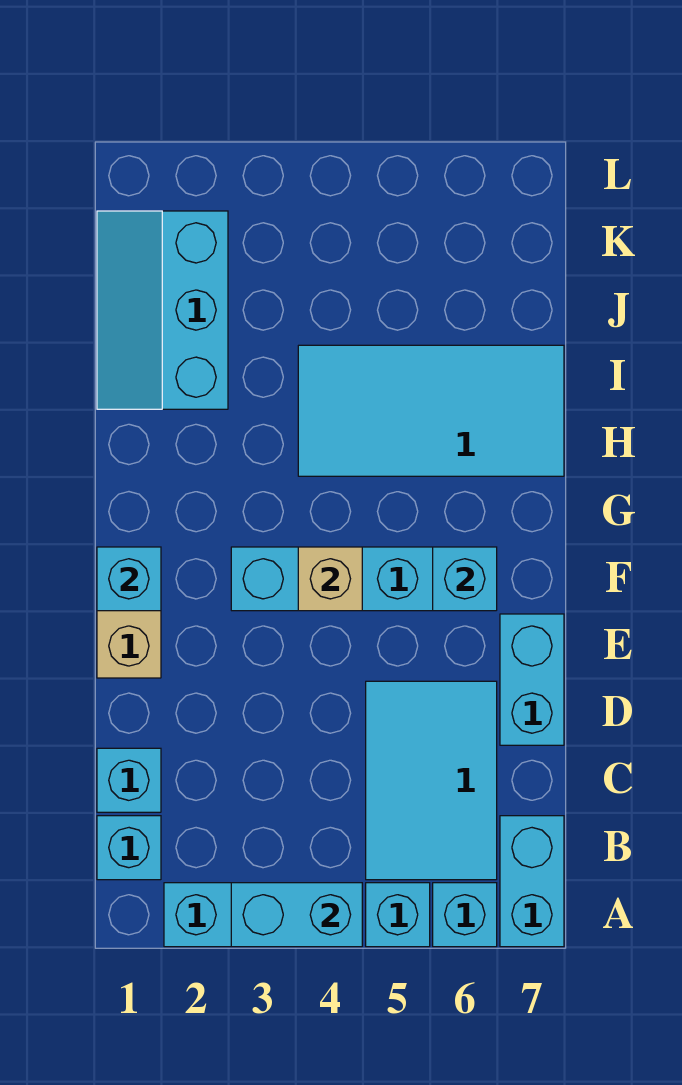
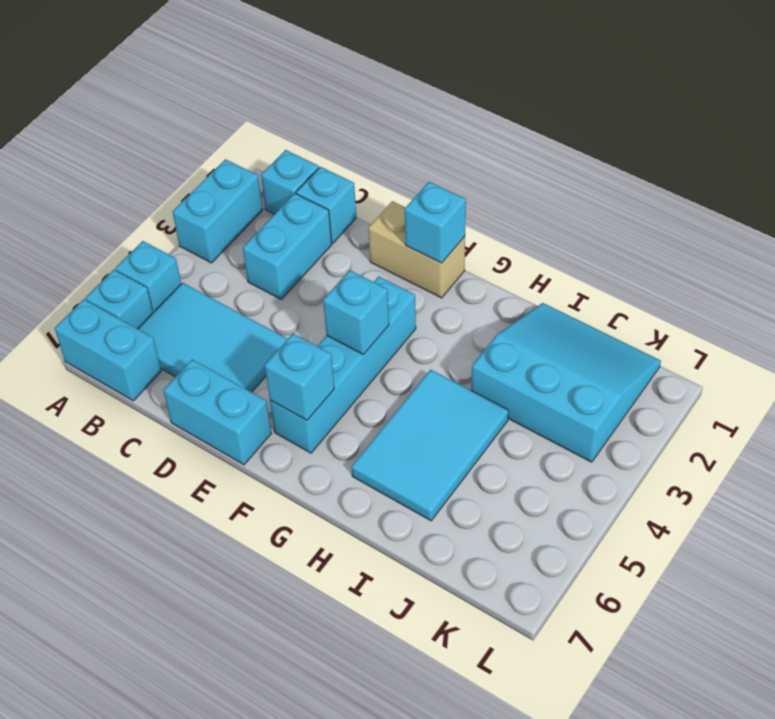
cyan 1x2 brick [231,883,362,947] -> cyan 1x2 brick moved to [243,194,332,299]
tan 1x1 brick [298,547,362,611] -> cyan 1x1 brick [323,270,389,355]
cyan 2x4 tile [298,345,564,476] -> cyan 2x3 tile [351,370,509,521]
cyan 2x3 slope [97,211,228,409] -> cyan 3x3 slope [471,303,661,462]

